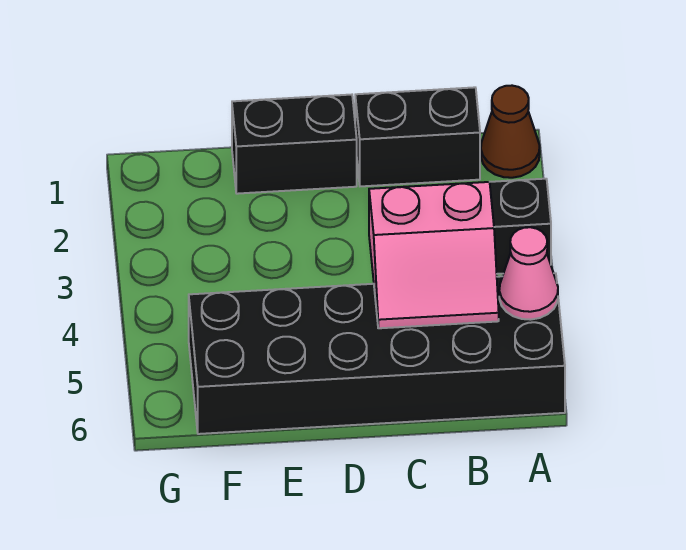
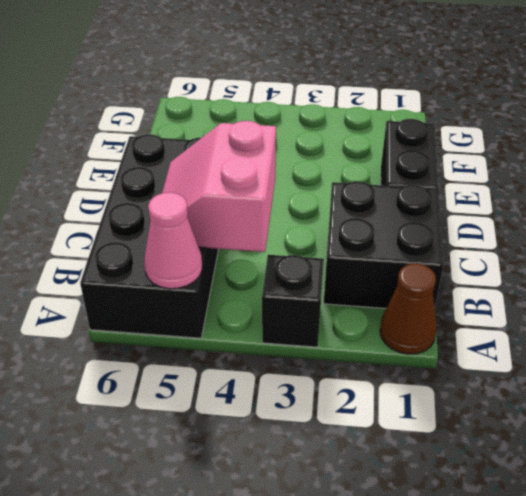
black 2x6 brick [189,273,565,434] -> black 2x4 brick [80,134,219,338]
black 1x2 brick [355,87,480,186] -> black 2x2 brick [324,181,444,308]

